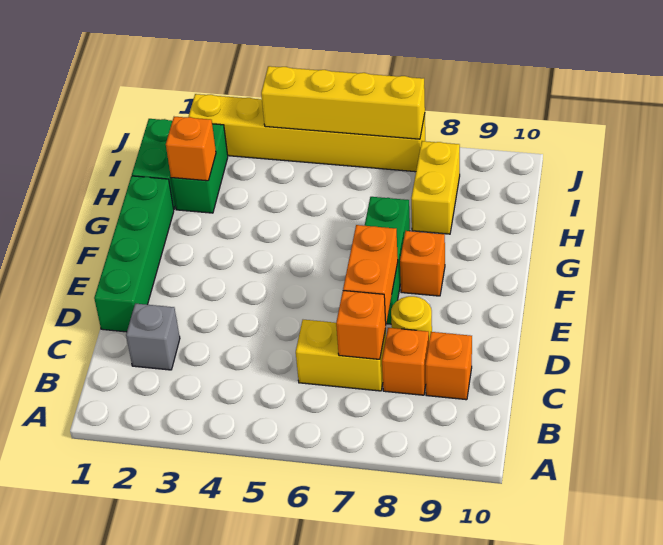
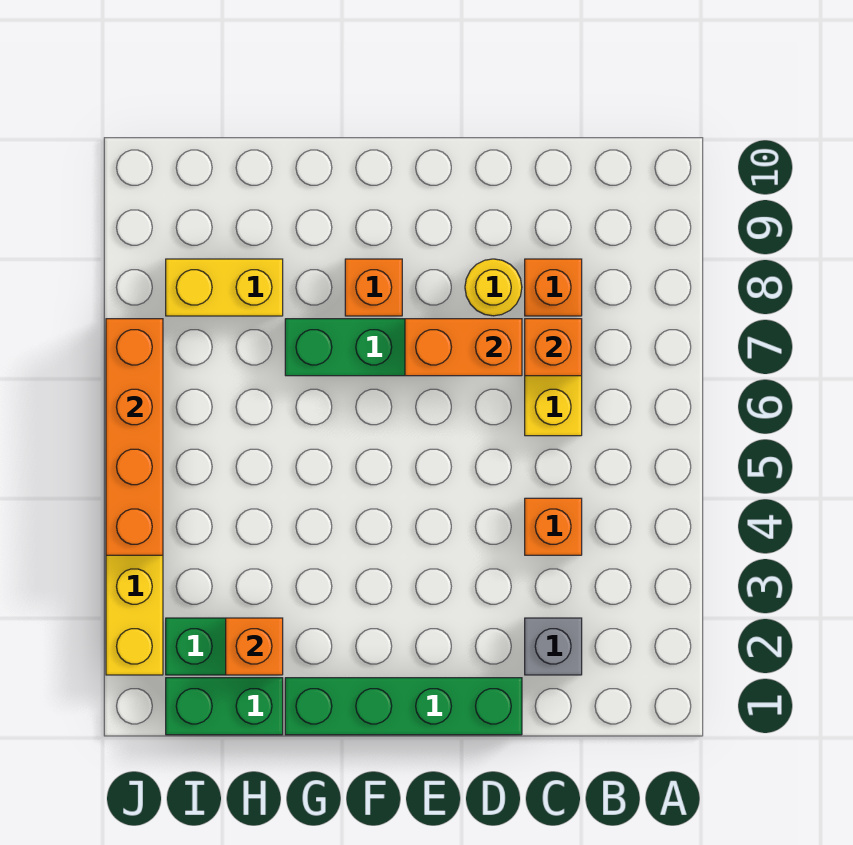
orange 1x1 brick [425,332,472,400] -> orange 1x1 brick moved to [525,498,582,555]
yellow 1x4 brick [261,66,425,139] -> orange 1x4 brick [106,319,163,555]

